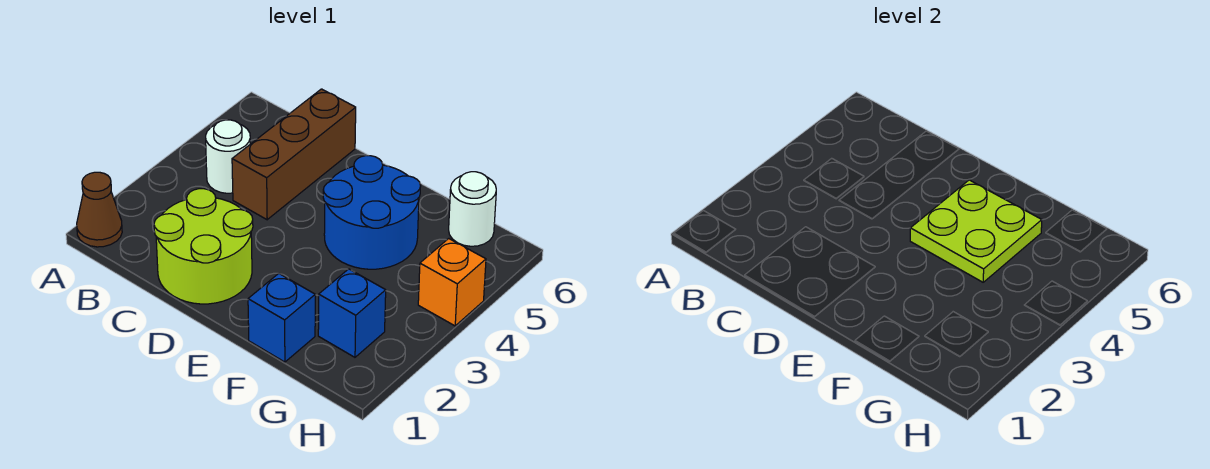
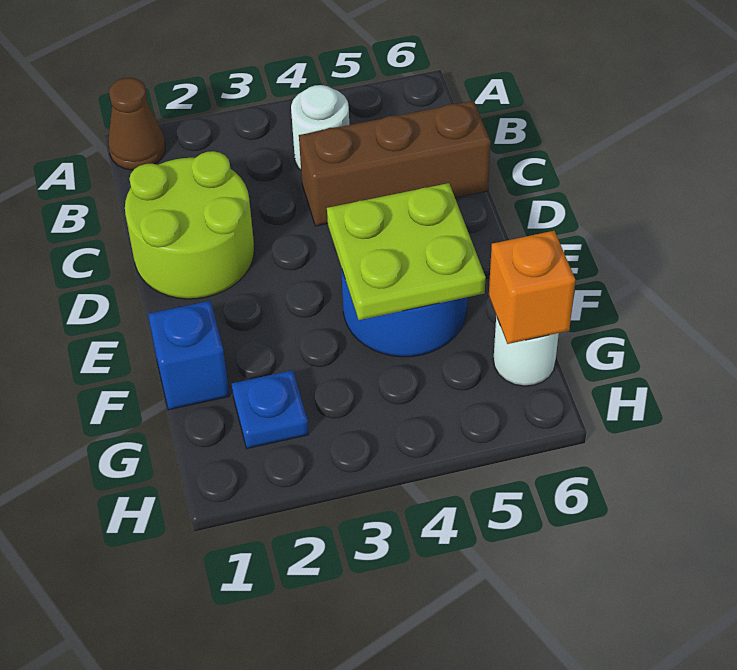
blue 1x1 brick [318,269,386,357] -> blue 1x1 plate [232,370,309,448]
orange 1x1 brick [418,239,486,326] -> orange 1x1 brick moved to [489,231,575,344]

